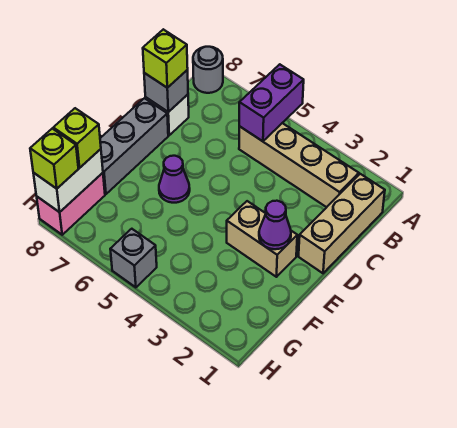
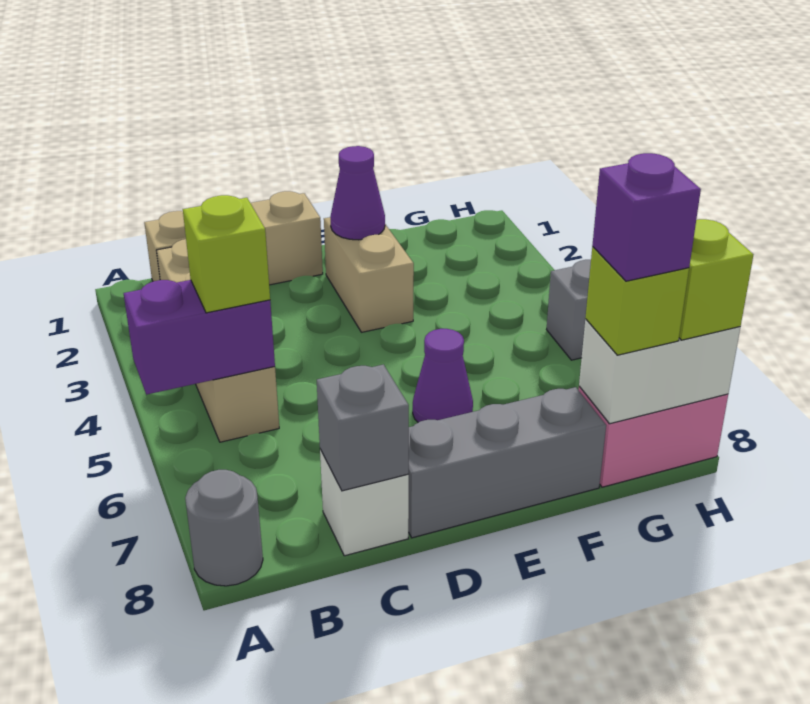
lime 1x1 brick [143,29,188,88] -> lime 1x1 brick moved to [183,195,270,313]
none -> purple 1x1 brick [592,153,701,281]

